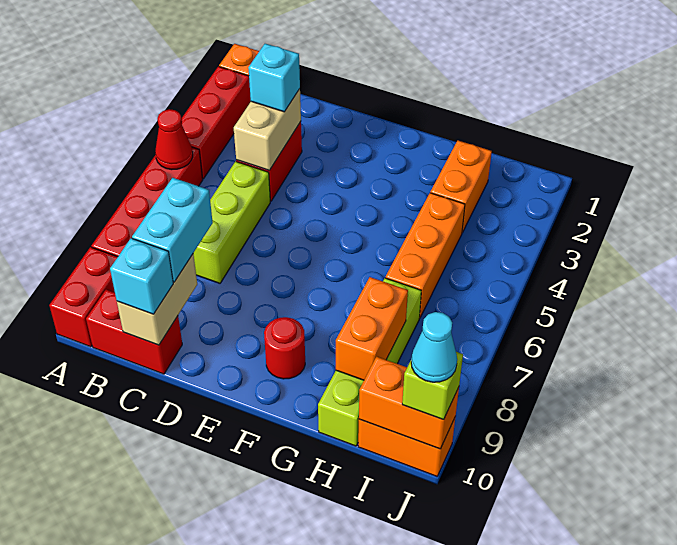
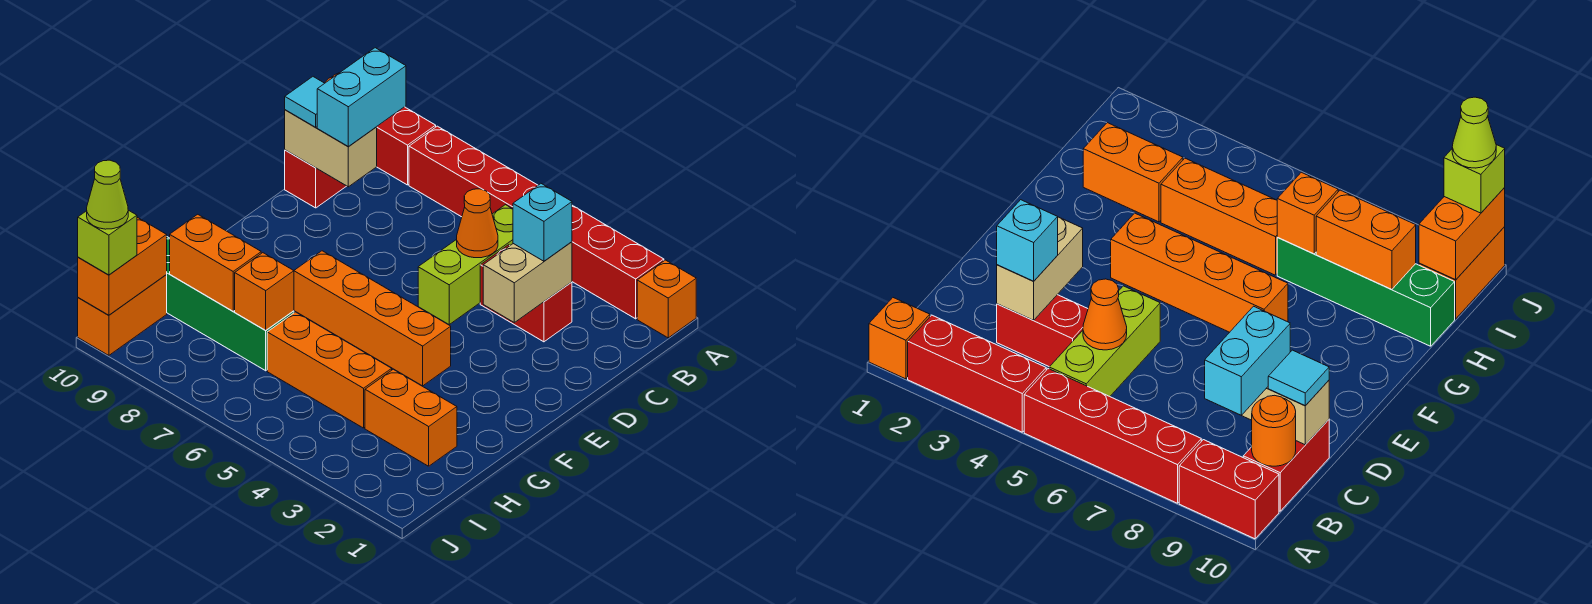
red 1x1 cone [155,109,193,170] -> none
none -> orange 1x1 round brick [1252,395,1296,466]
tan 1x2 brick [234,89,301,170] -> tan 1x2 brick turned to [483,242,572,322]
lime 1x3 brick [193,161,270,283] -> lime 1x3 brick turned to [418,205,513,325]
none -> orange 1x1 cone [457,189,498,258]
cyan 1x2 brick [132,178,213,282] -> cyan 1x2 brick turned to [317,48,406,146]
cyan 1x1 brick [110,238,173,314] -> cyan 1x1 tile [285,77,325,127]
none -> orange 1x4 brick [294,251,451,386]
red 1x1 round brick [264,317,305,379] -> none
lime 1x4 brick [318,278,421,446] -> green 1x4 brick [166,237,294,371]
none -> orange 1x1 brick [235,253,294,330]
cyan 1x1 cone [411,312,457,382] -> lime 1x1 cone [87,160,128,229]

